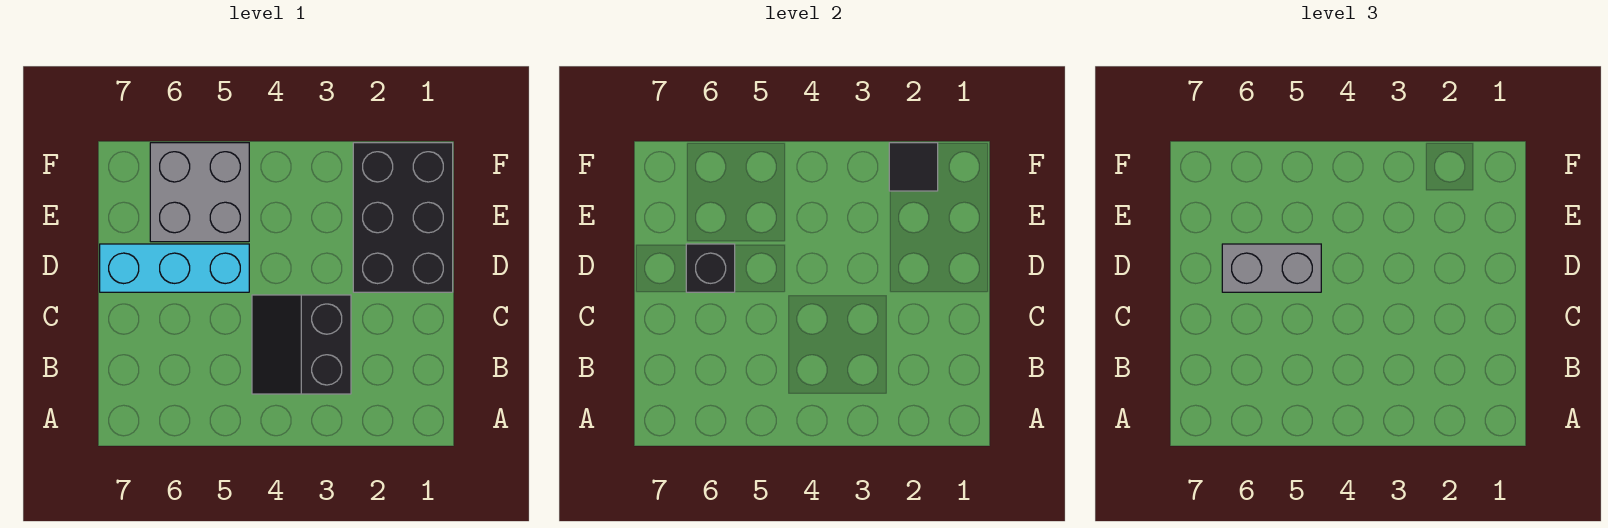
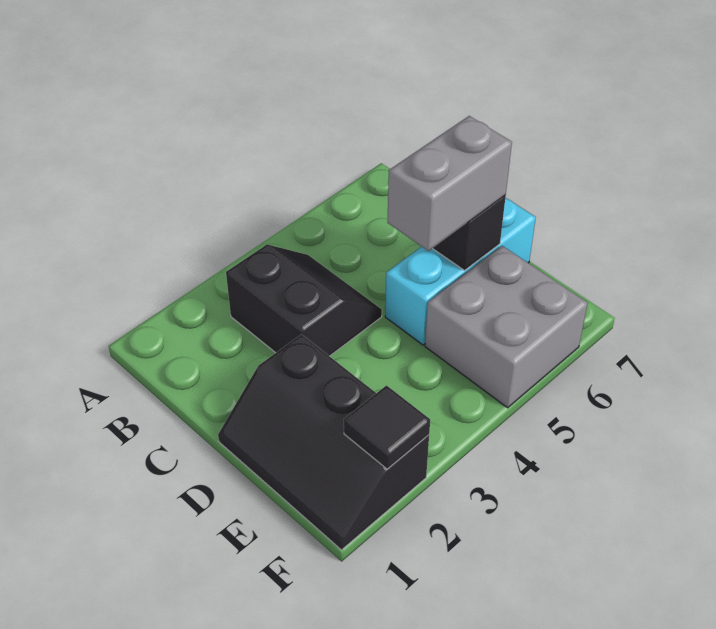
black 2x3 brick [353,143,453,292] -> black 2x3 slope [218,334,429,550]

